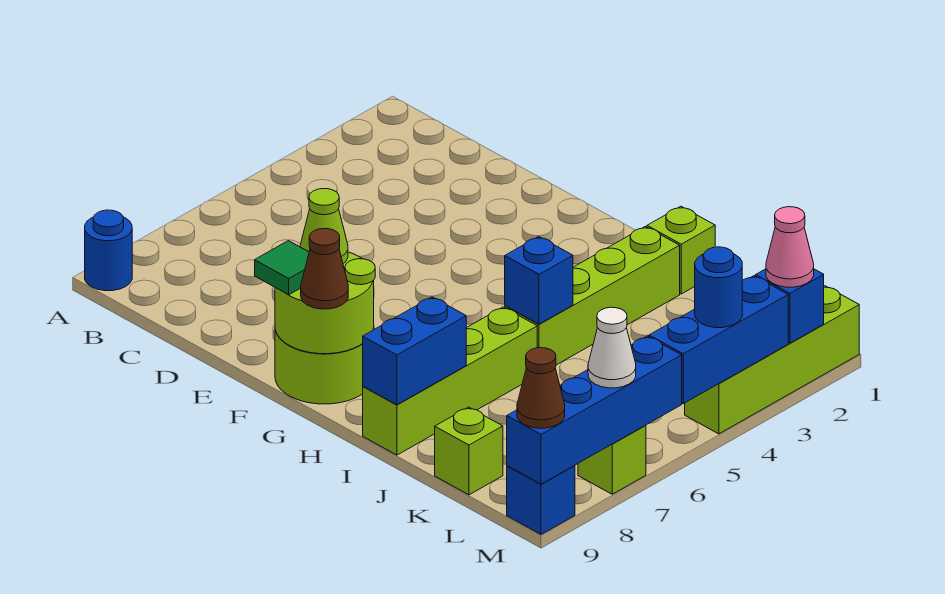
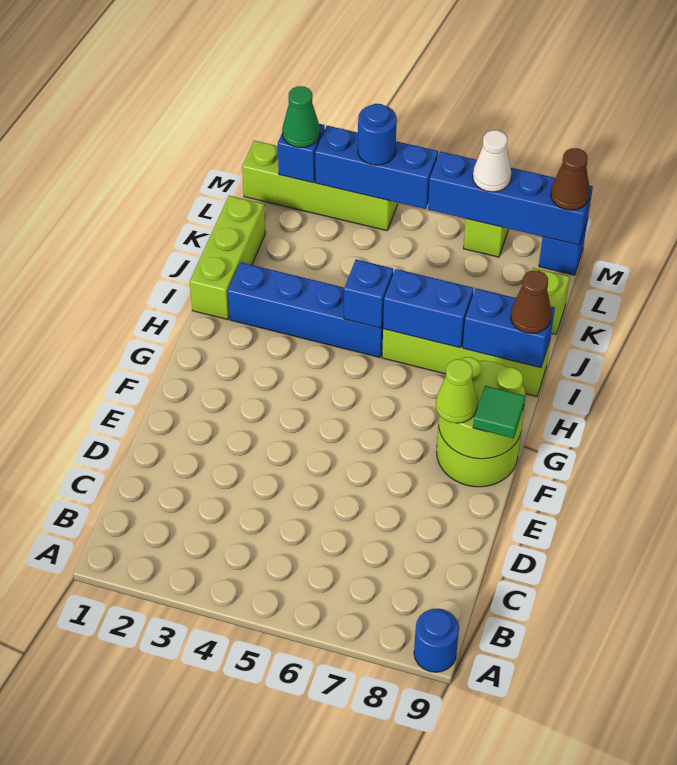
brown 1x1 cone [301,229,348,309] -> brown 1x1 cone moved to [511,270,552,333]
lime 1x1 brick [647,206,715,294] -> lime 1x3 brick [190,196,265,320]
lime 1x4 brick [505,226,680,365] -> blue 1x4 brick [228,262,383,357]
none -> blue 1x2 brick [383,269,474,348]
pink 1x1 cone [766,207,814,287] -> green 1x1 cone [282,86,320,148]

